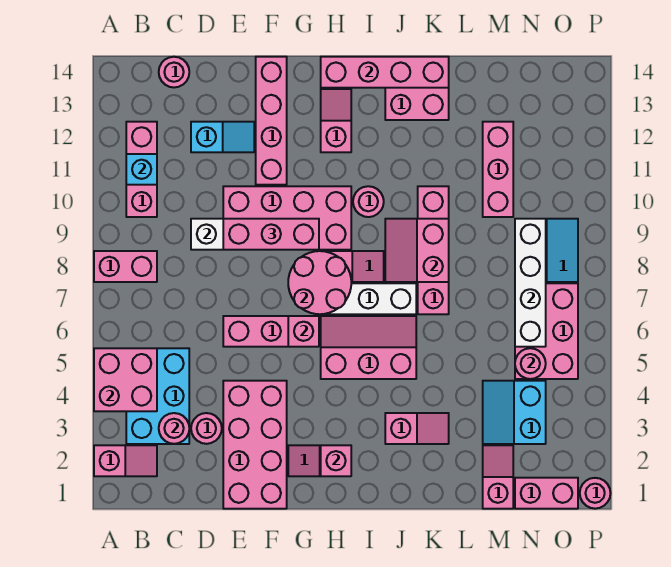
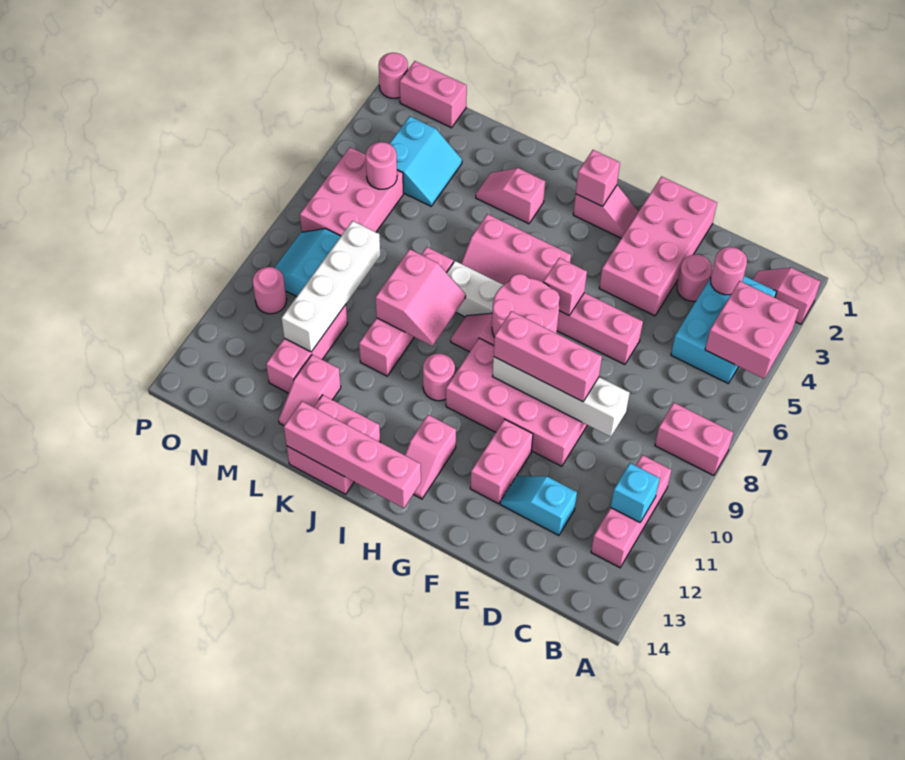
pink 1x1 round brick [159,57,189,87] -> pink 1x1 round brick moved to [253,267,287,314]
pink 1x4 brick [256,57,287,185] -> pink 1x2 brick [470,419,533,504]
pink 1x2 slope [483,445,513,509] -> pink 1x2 slope moved to [279,355,341,426]
white 1x4 brick [515,219,546,347] -> white 1x4 brick moved to [282,221,380,352]

